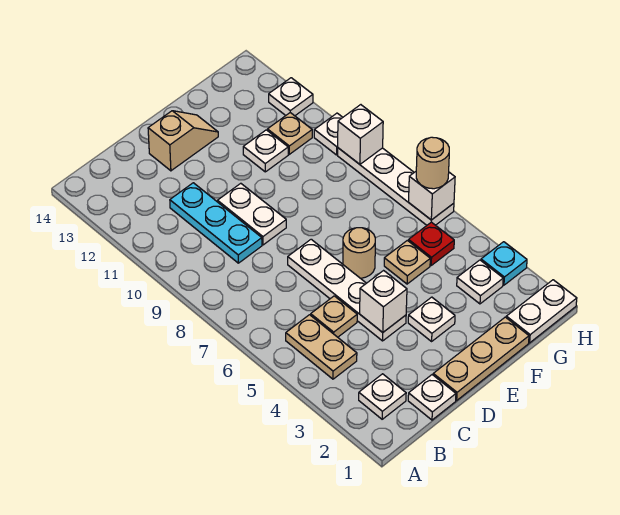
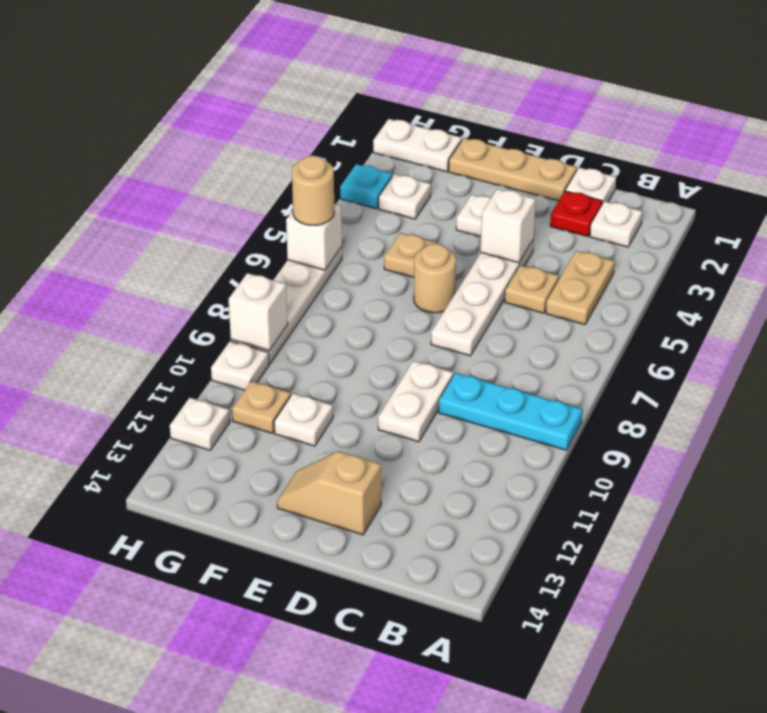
cyan 1x3 plate [170,183,262,263] -> cyan 1x3 plate turned to [439,373,582,450]
red 1x1 plate [408,222,454,265] -> red 1x1 plate moved to [550,191,602,236]

